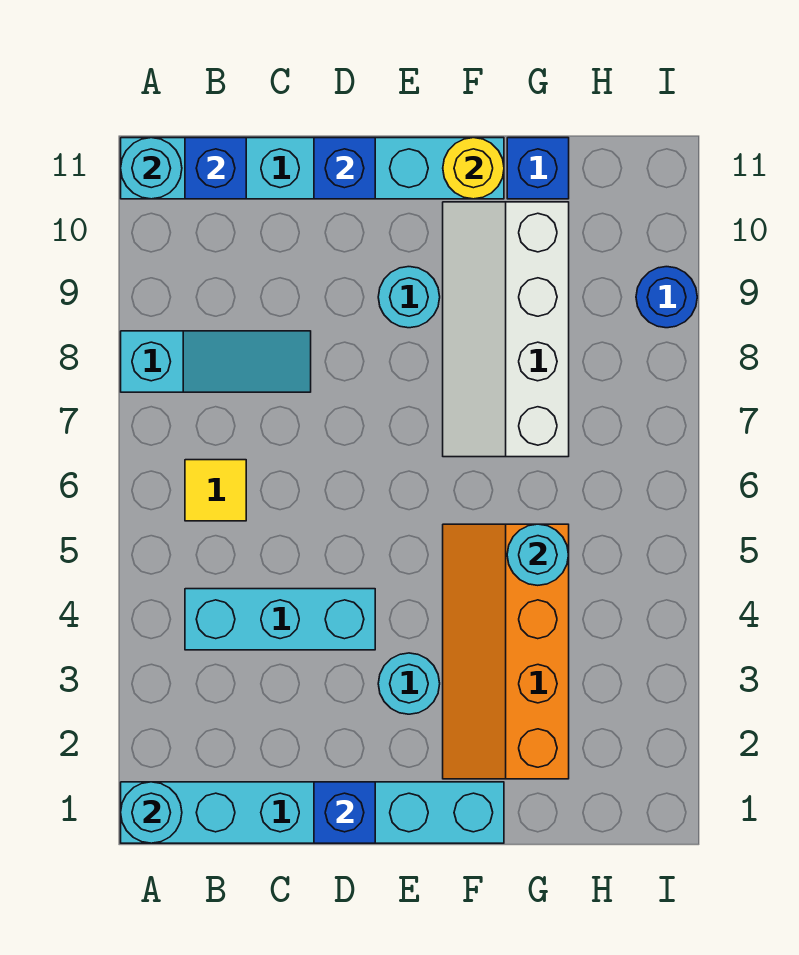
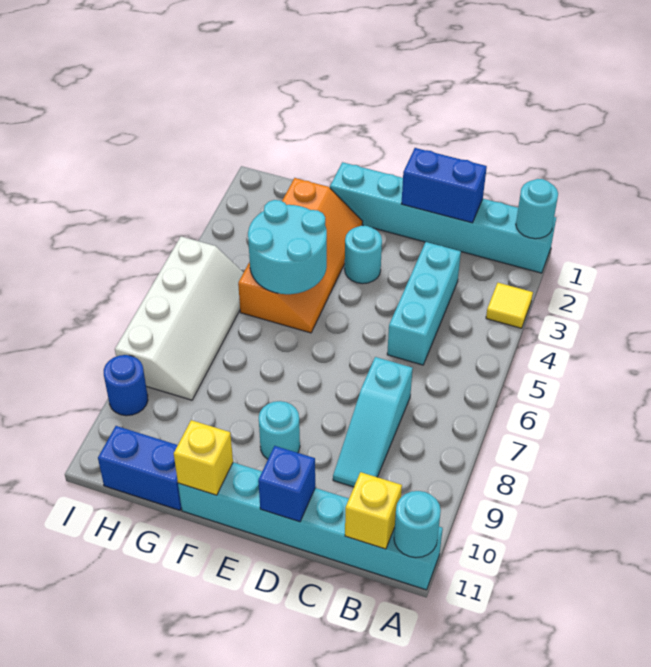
cyan 1x3 slope [121,331,311,392] -> cyan 1x3 slope turned to [333,357,413,487]
cyan 1x3 brick [185,589,375,650] -> cyan 1x3 brick turned to [387,242,461,365]
yellow 1x1 tile [185,460,246,521] -> yellow 1x1 tile moved to [486,283,533,328]
blue 1x1 brick [185,138,246,199] -> yellow 1x1 brick [345,472,402,549]
blue 1x1 brick [314,782,375,843] -> blue 1x2 brick [401,148,487,223]
white 2x4 slope [443,202,569,457] -> white 2x4 slope moved to [115,236,244,400]
yellow 1x1 round brick [443,138,504,199] -> yellow 1x1 brick [174,420,233,495]
cyan 1x1 round brick [507,524,569,585] -> cyan 2x2 round brick [248,200,327,294]
blue 1x1 brick [507,138,569,199] -> blue 1x2 brick [98,426,181,510]

